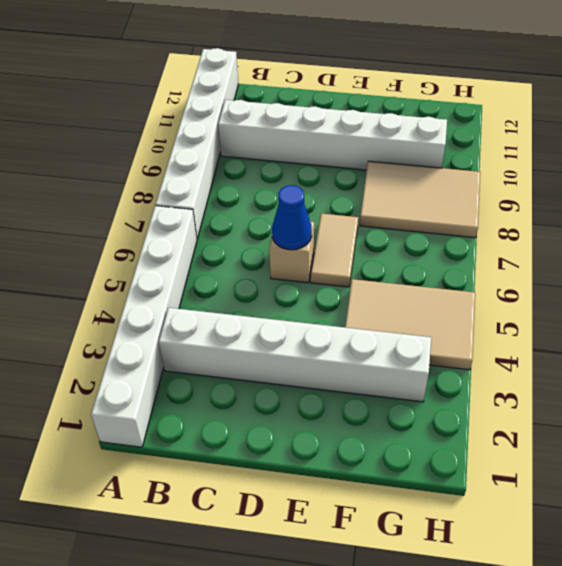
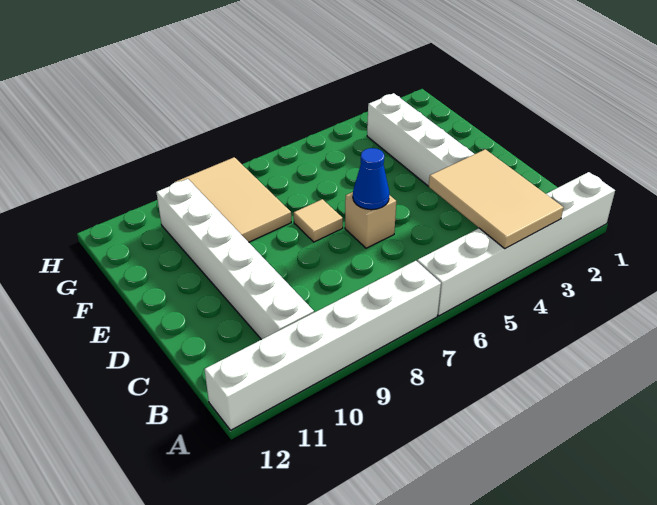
tan 1x2 tile [311,213,358,287] -> tan 1x1 tile [294,199,343,242]
tan 2x3 tile [345,279,475,370] -> tan 2x3 tile moved to [429,149,564,249]

